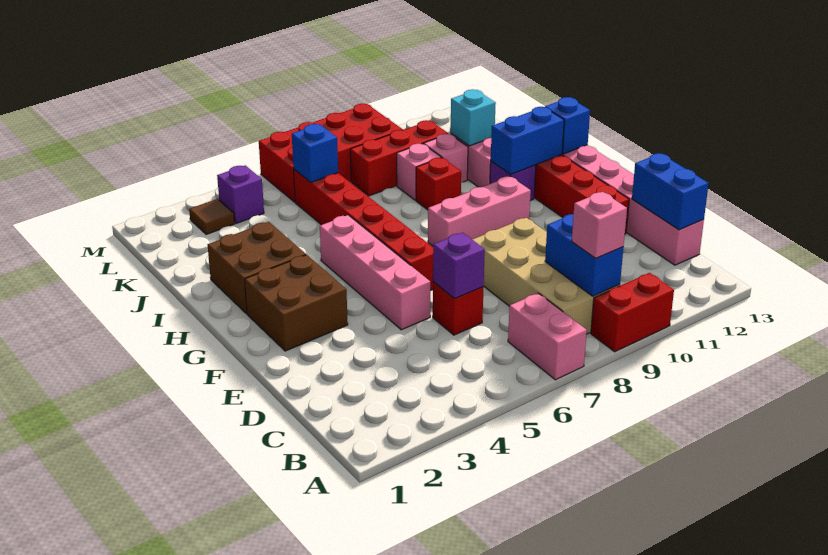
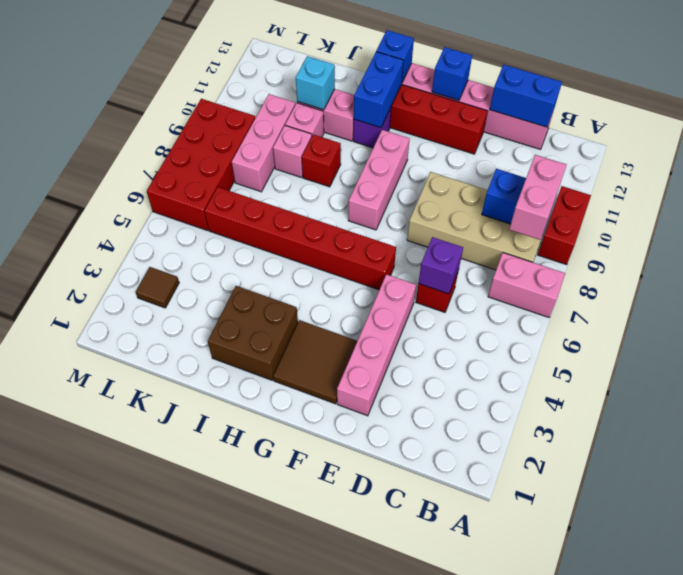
pink 1x1 brick [572,192,627,258] -> pink 1x2 brick [509,155,567,240]
pink 1x4 brick [320,215,430,330] -> pink 1x4 brick turned to [337,274,416,416]
brown 2x2 brick [244,255,348,351] -> brown 2x2 tile [273,320,357,404]
blue 1x1 brick [292,124,338,182] -> blue 1x1 brick moved to [432,47,472,100]
red 1x3 brick [350,120,448,196] -> pink 1x3 brick [232,94,295,192]
purple 1x1 brick [217,165,264,224] -> none

